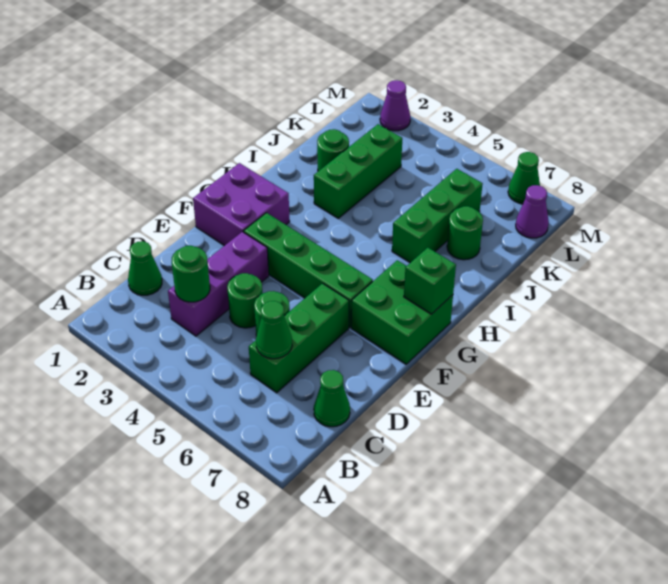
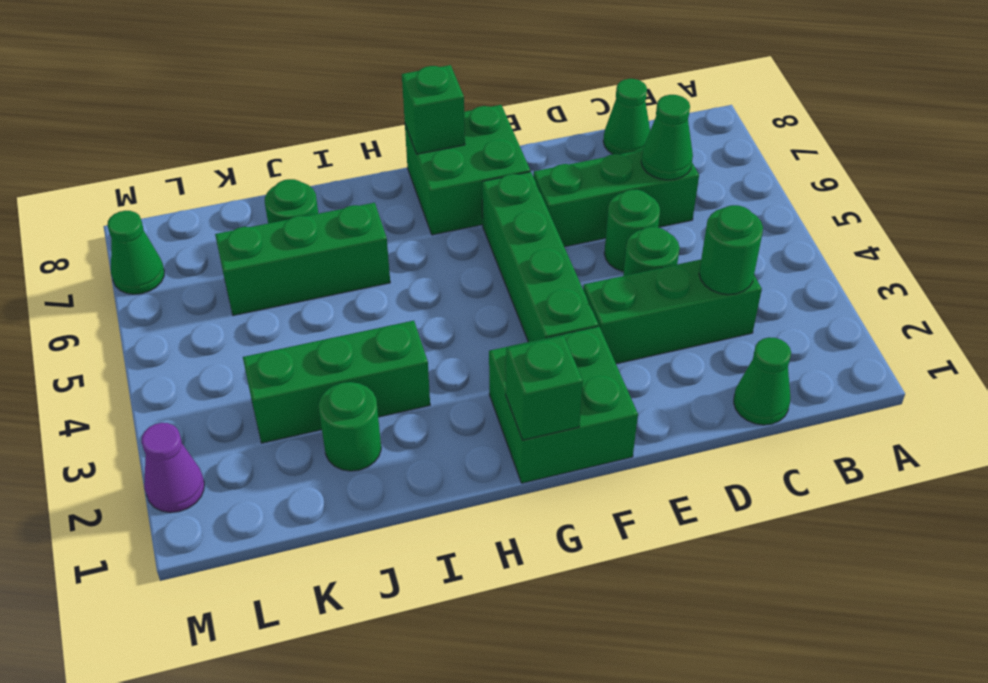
purple 1x3 brick [168,232,269,336] -> green 1x3 brick [583,260,762,364]
purple 2x2 brick [193,163,290,246] -> green 2x2 brick [489,327,638,483]
none -> green 1x1 brick [506,336,583,440]
purple 1x1 cone [516,185,549,238] -> none

